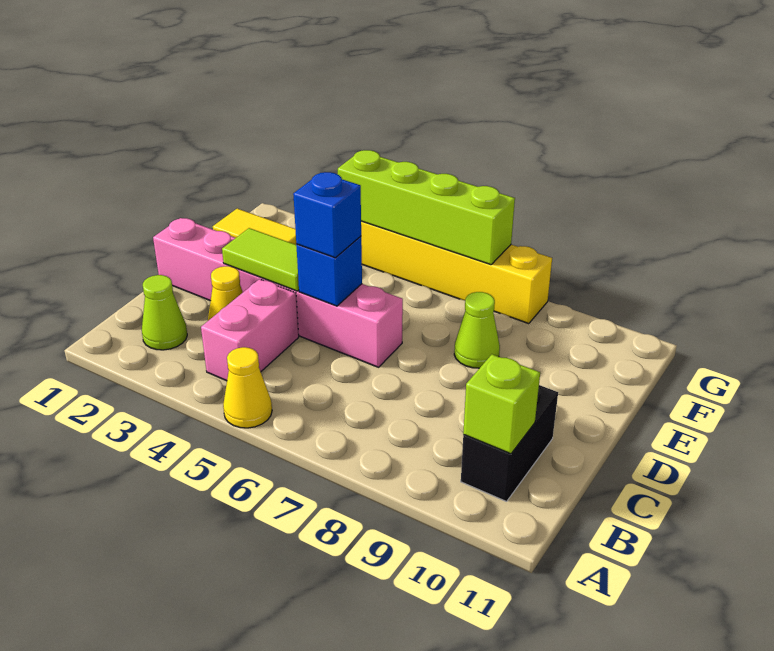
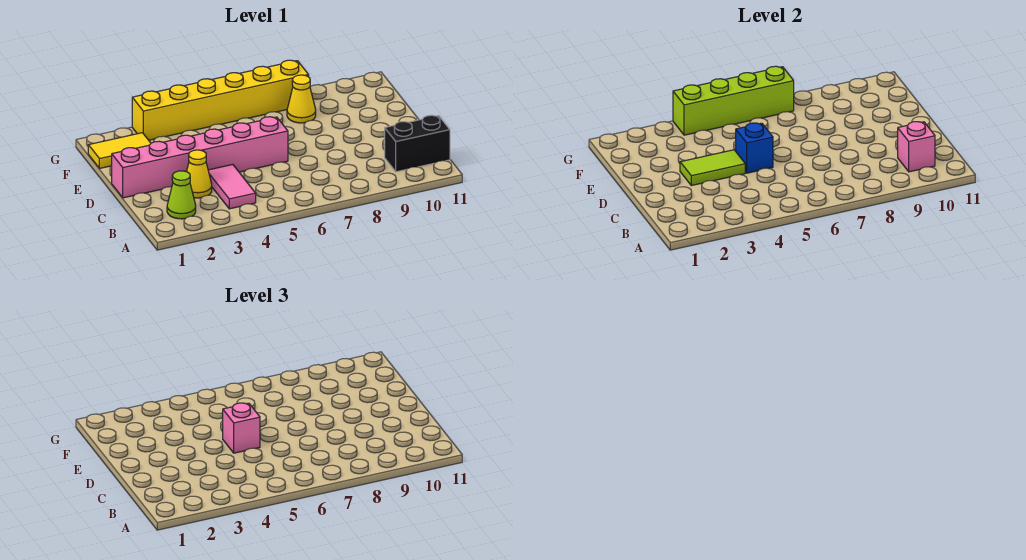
yellow 1x1 cone [223,347,272,428] -> yellow 1x1 cone moved to [287,75,316,123]
pink 1x2 brick [201,279,299,381] -> pink 1x2 tile [208,165,256,209]
black 1x2 brick [461,385,558,501] -> black 1x2 brick turned to [385,115,450,172]
lime 1x1 brick [463,354,540,454] -> pink 1x1 brick [898,122,935,172]
blue 1x1 brick [293,172,361,258] -> pink 1x1 brick [223,403,260,453]
lime 1x1 cone [454,292,500,368] -> none

